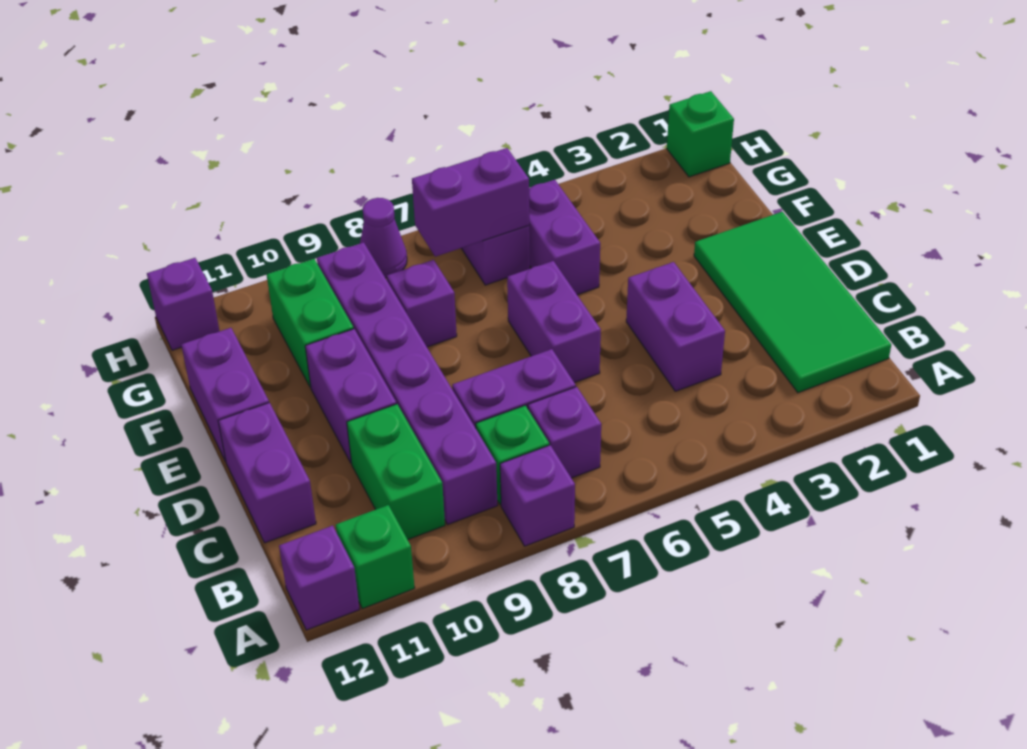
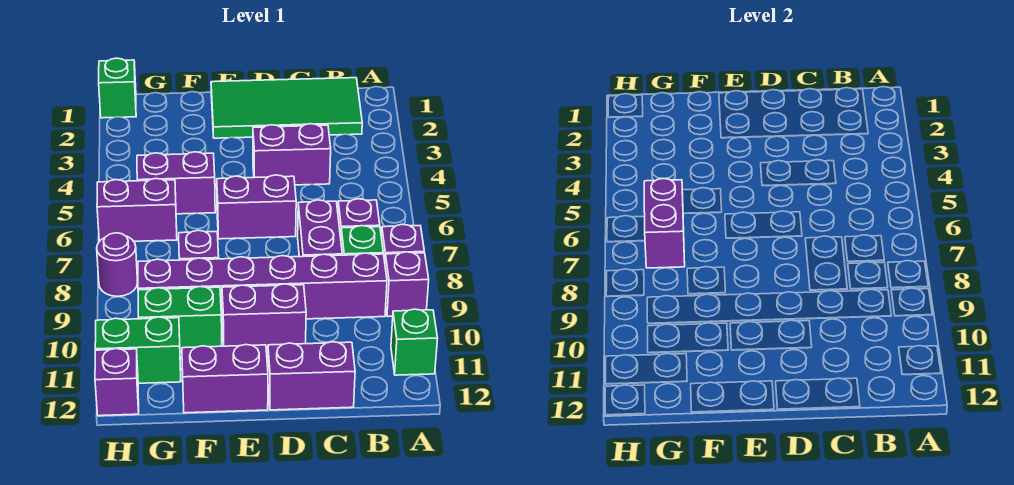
purple 1x1 brick [279,526,360,630] -> purple 1x1 brick moved to [385,252,429,317]
green 1x2 brick [347,404,445,540] -> green 1x2 brick moved to [95,317,181,383]
purple 1x1 cone [360,198,407,278] -> purple 1x1 round brick [97,233,138,296]

